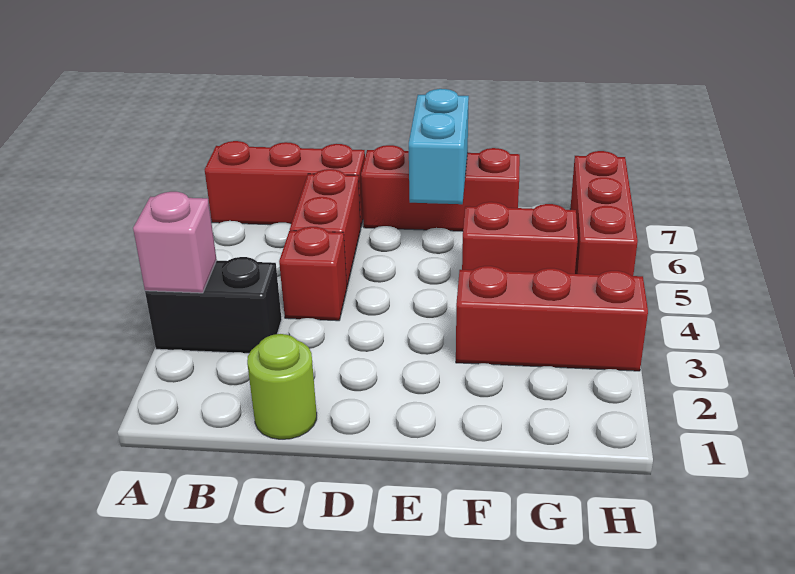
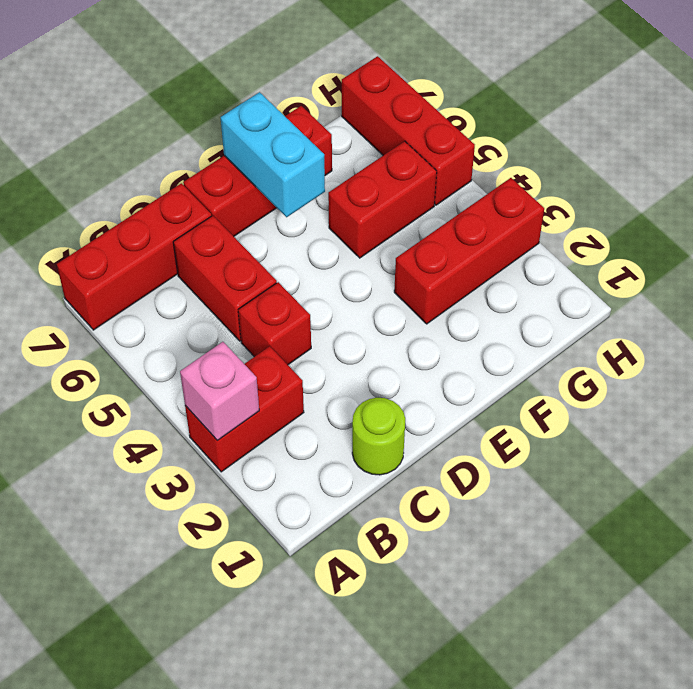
black 1x2 brick [145,257,282,353] -> red 1x2 brick [185,346,304,472]

